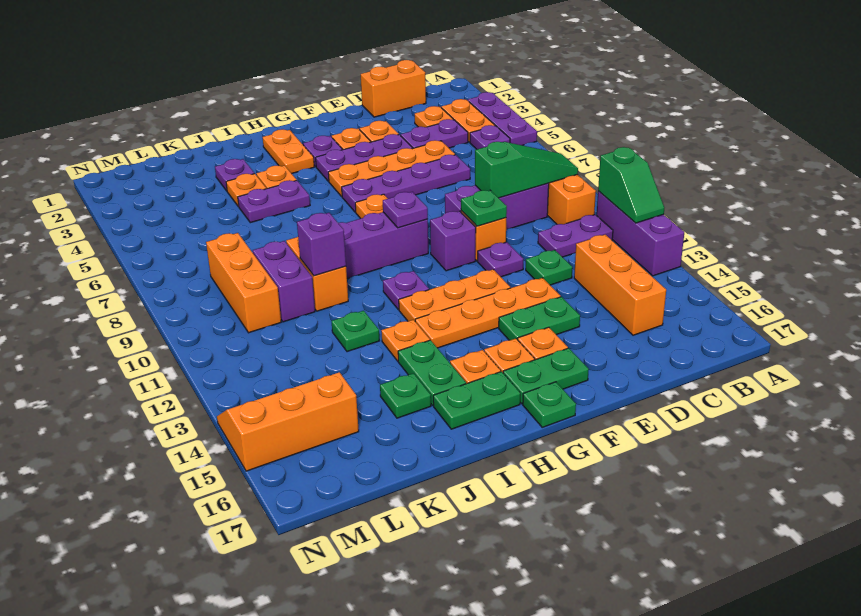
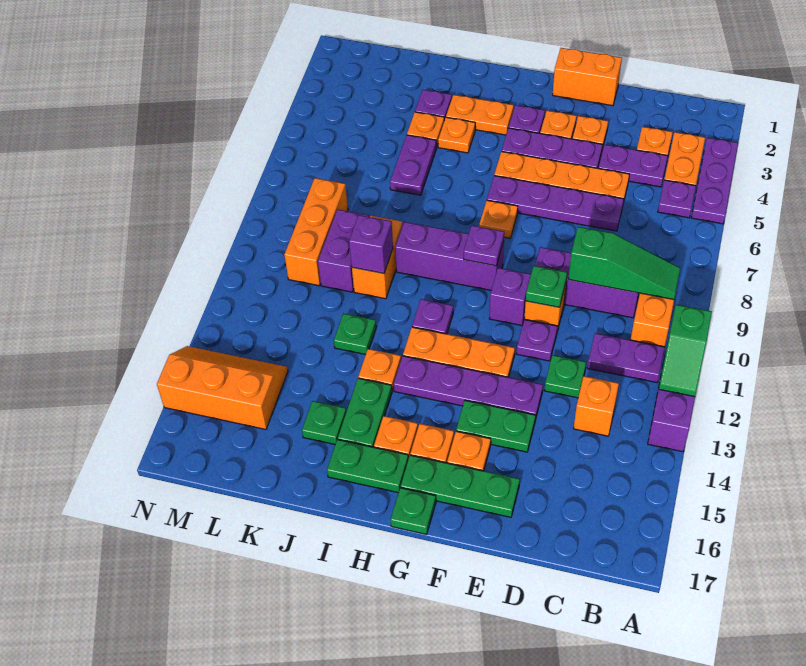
orange 1x2 brick [361,60,426,117] -> orange 1x2 brick moved to [553,48,622,106]
orange 1x3 brick [574,235,666,335] -> orange 1x1 brick [574,376,619,436]
orange 1x4 plate [415,278,561,348] -> purple 1x4 plate [394,356,543,420]
green 1x2 plate [503,348,589,404] -> green 1x3 plate [401,455,520,517]
orange 1x2 plate [263,129,314,174] -> orange 1x2 plate turned to [446,95,514,135]
purple 1x2 plate [238,180,310,223] -> purple 1x2 plate turned to [390,135,436,195]

